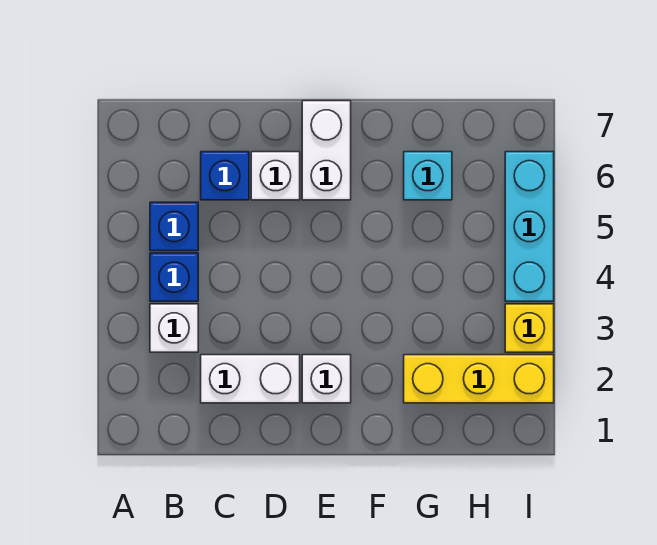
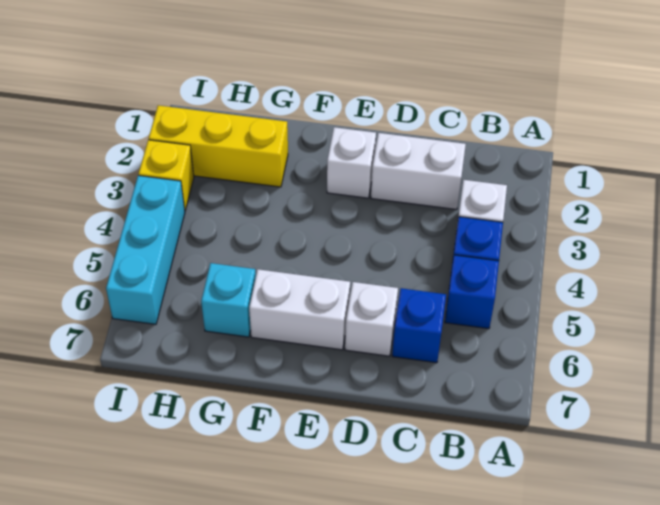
white 1x2 brick [302,101,351,200] -> white 1x2 brick turned to [249,269,350,350]

